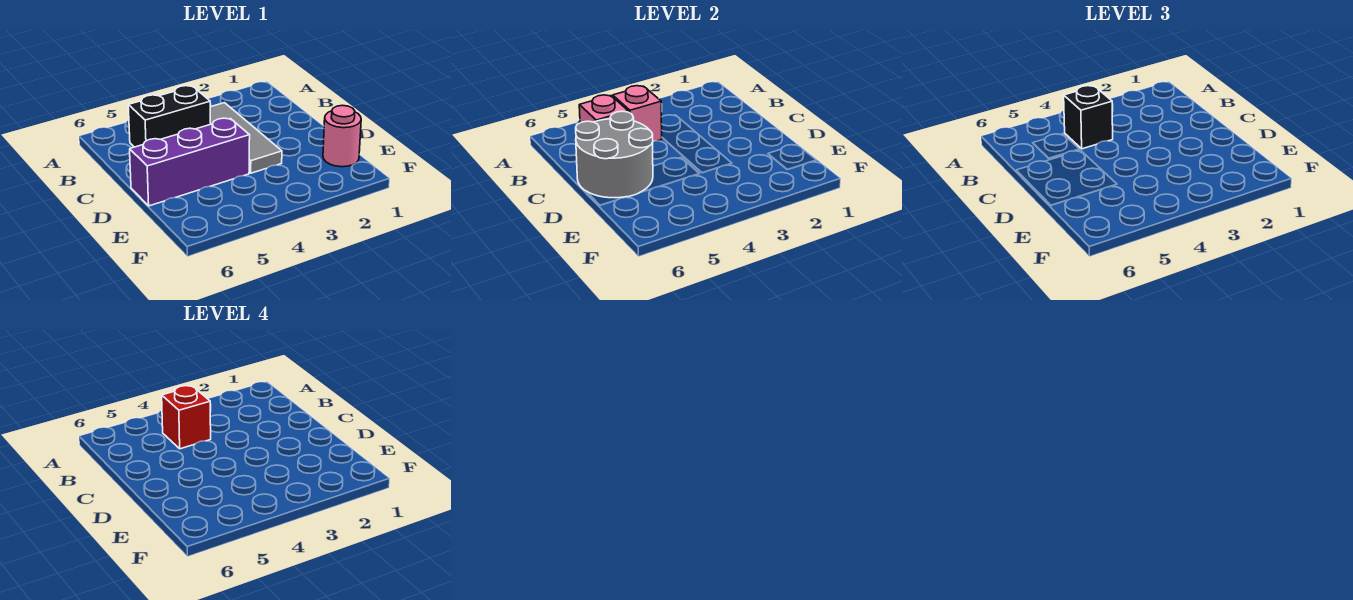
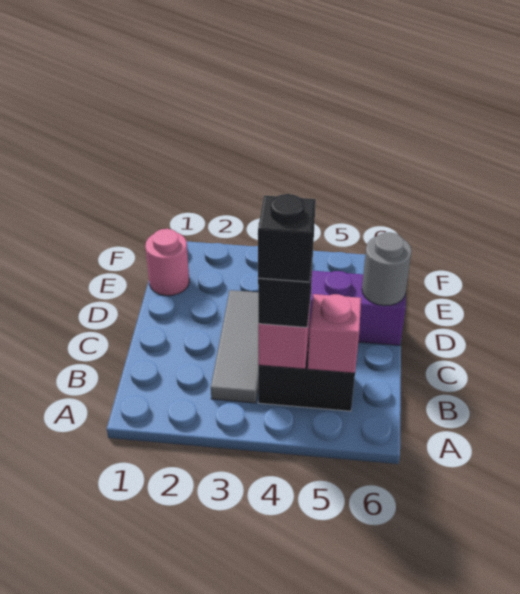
red 1x1 brick [162,386,211,449] -> black 1x1 brick [258,194,316,282]
grey 2x2 round brick [576,111,653,198] -> grey 1x1 round brick [362,232,412,306]

